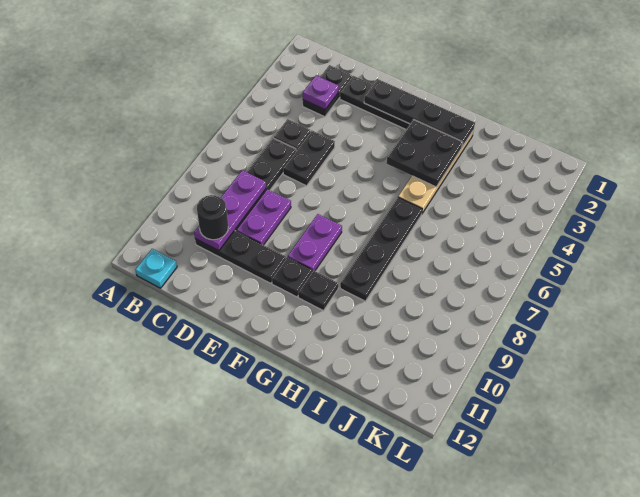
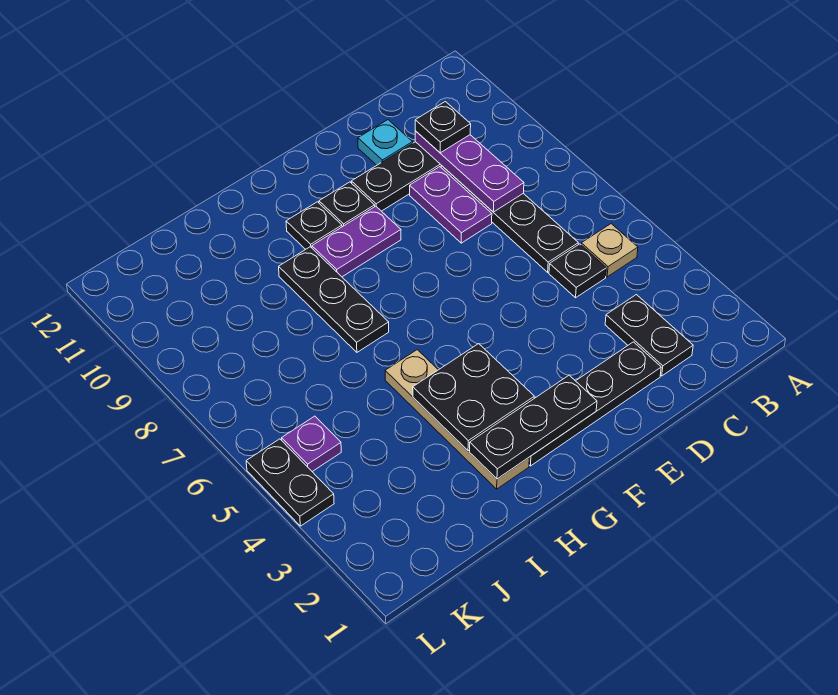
none -> tan 1x1 plate [581,224,638,277]
cyan 1x1 plate [135,249,177,288] -> cyan 1x1 plate moved to [358,120,413,165]
purple 1x1 plate [303,75,339,110] -> purple 1x1 plate moved to [282,416,341,472]
black 1x1 round brick [197,195,228,240] -> black 1x1 plate [415,102,471,153]
black 1x2 plate [283,131,335,186] -> black 1x2 plate moved to [246,439,334,526]
black 1x4 plate [364,79,475,147] -> black 1x3 plate [469,375,597,479]
purple 1x2 plate [288,214,342,271] -> purple 1x2 plate turned to [312,206,401,277]
black 1x4 plate [340,197,422,301] -> black 1x3 plate [279,247,389,352]

